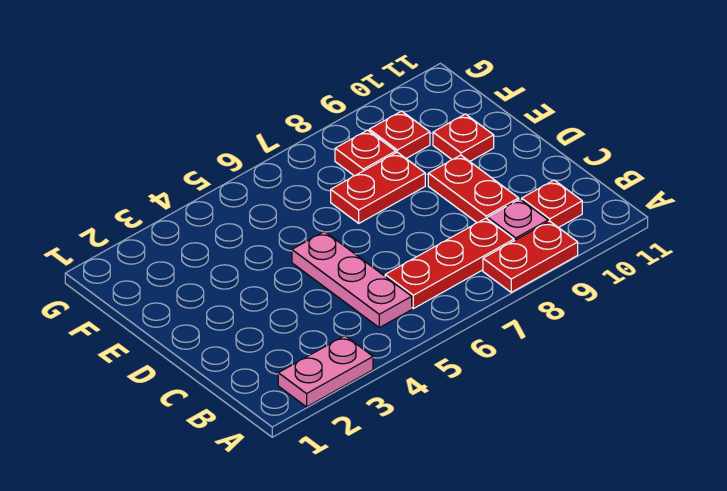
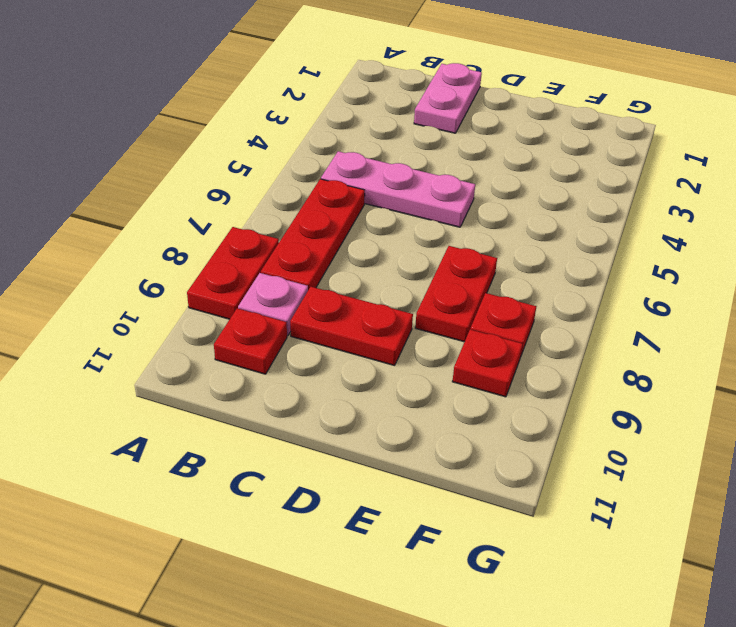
pink 1x2 plate [278,336,373,407] -> pink 1x2 plate moved to [414,63,482,133]
red 1x1 plate [433,114,494,161] -> none

